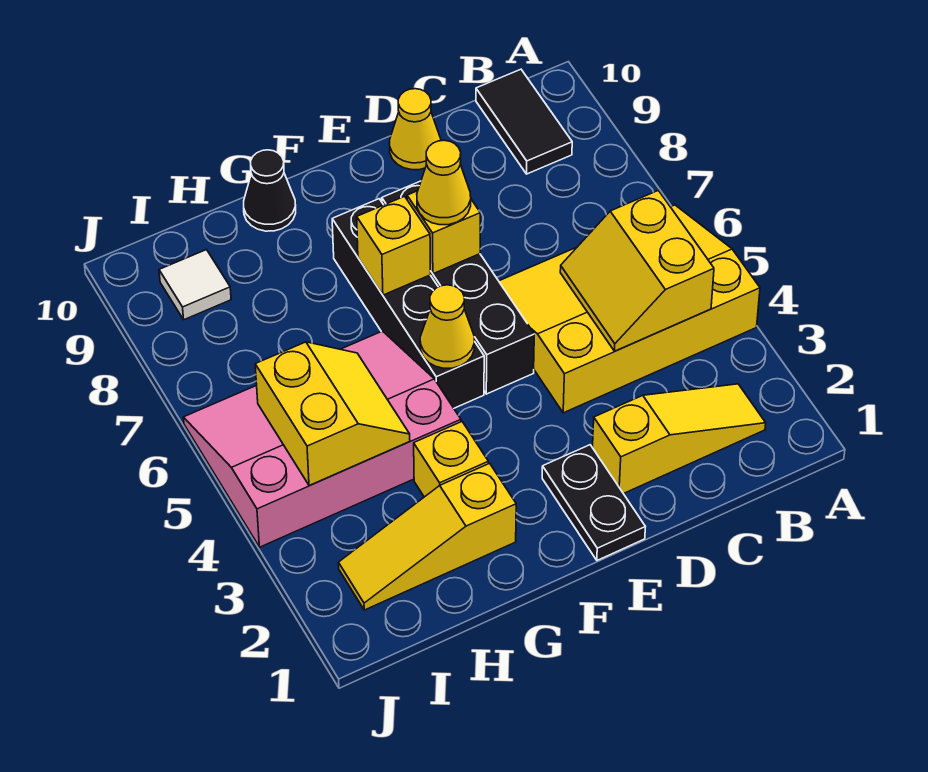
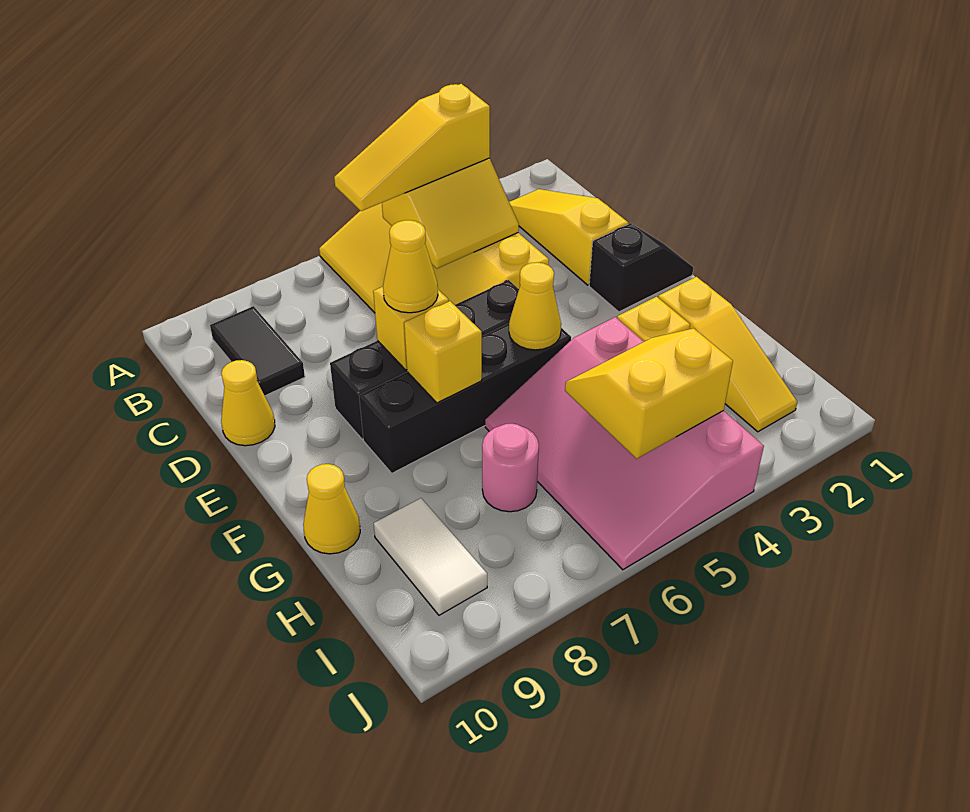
none -> yellow 1x3 slope [334,84,490,211]
black 1x2 tile [476,69,572,174] -> black 1x2 tile turned to [210,306,305,396]
black 1x2 plate [542,445,645,560] -> black 1x2 slope [589,223,693,312]
black 1x1 cone [244,150,296,231] -> yellow 1x1 cone [303,464,360,554]
none -> pink 1x1 round brick [482,423,539,512]
white 1x1 tile [159,250,231,320] -> white 1x2 tile [374,498,487,615]

